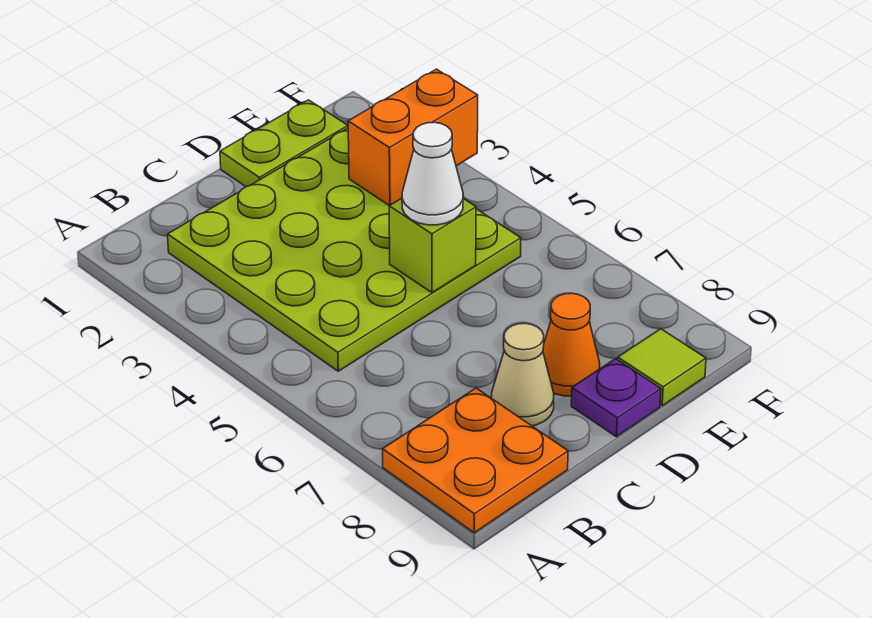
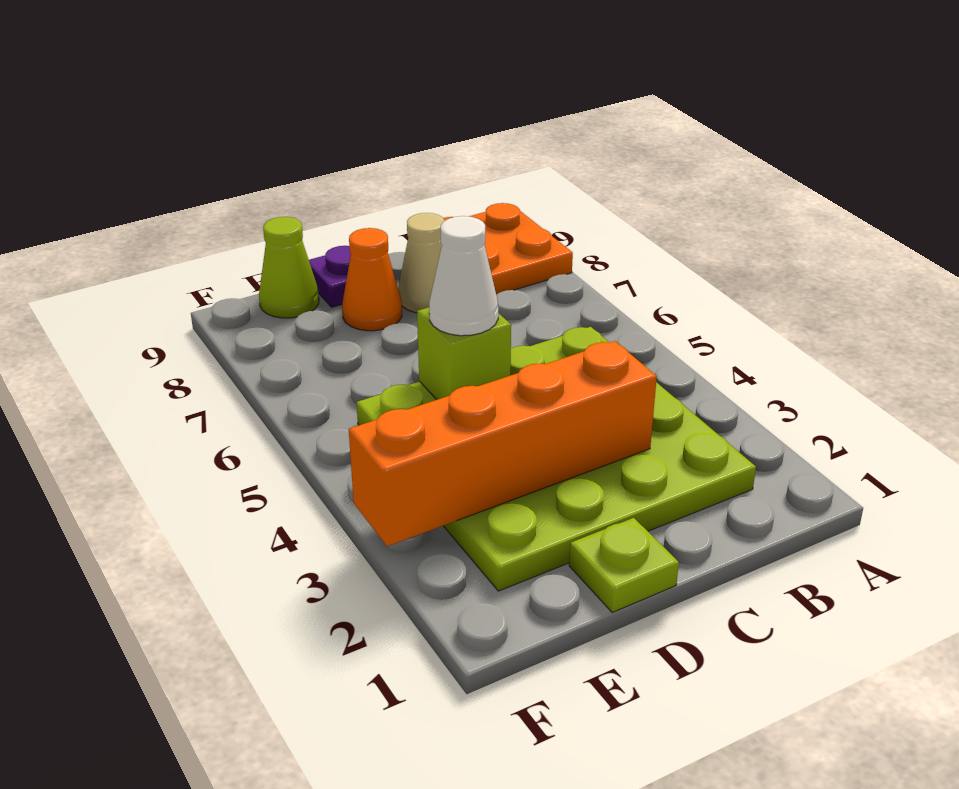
lime 1x2 plate [220,100,348,187] -> lime 1x1 plate [569,518,679,612]
orange 1x2 brick [348,69,478,206] -> orange 1x4 brick [349,341,657,546]
lime 1x1 tile [618,329,706,406] -> lime 1x1 cone [259,217,319,318]

